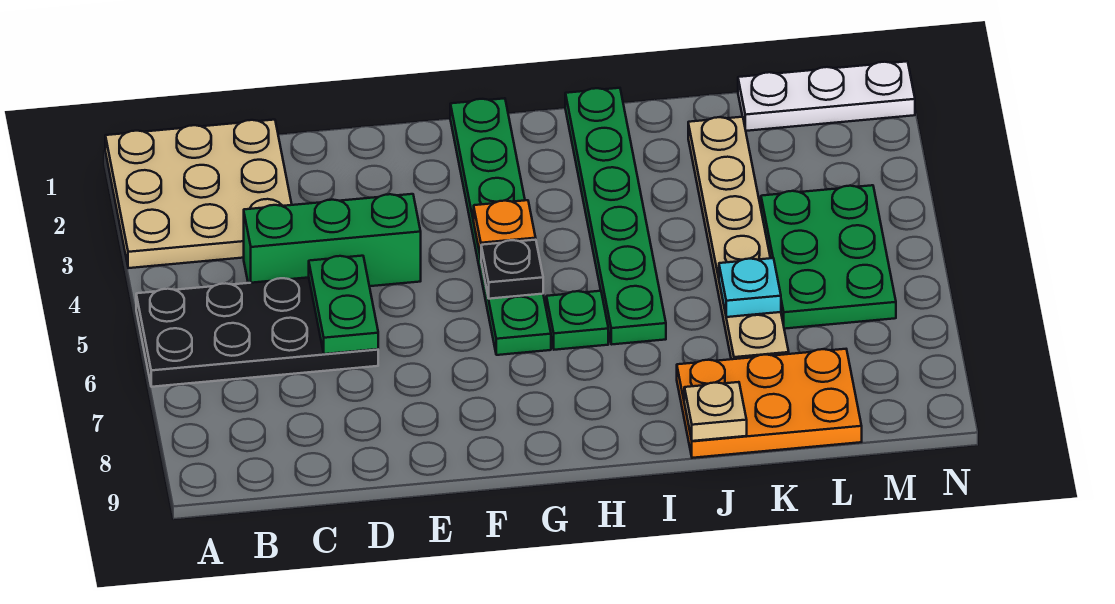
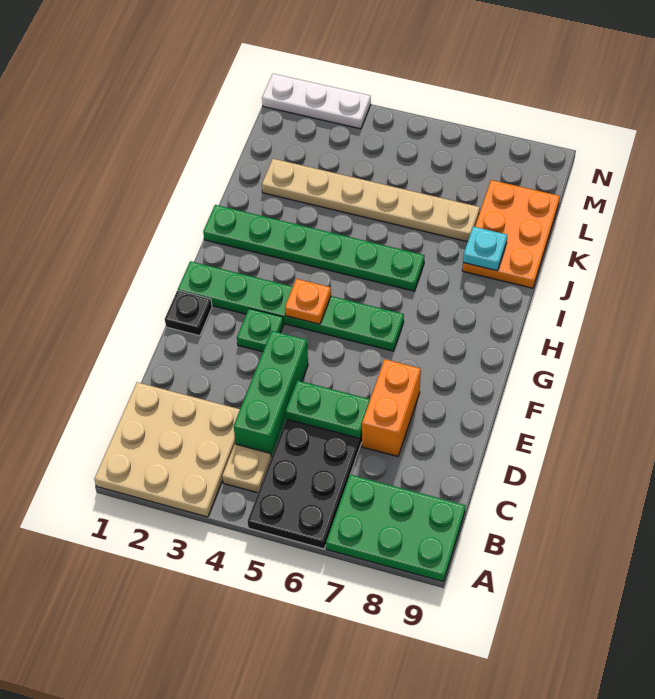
none -> orange 1x2 brick [362,359,421,456]
black 1x1 plate [481,240,543,299] -> black 1x1 plate moved to [165,290,212,336]
green 1x1 plate [546,291,608,350] -> green 1x1 plate moved to [237,309,284,352]
tan 1x1 plate [684,382,747,441] -> tan 1x1 plate moved to [222,444,271,493]
cyan 1x1 plate [719,258,781,317] -> cyan 1x1 plate moved to [463,227,507,271]
white 1x3 plate [738,61,915,131] -> white 1x3 plate turned to [262,74,371,129]
green 2x3 plate [761,185,896,329] -> green 2x3 plate moved to [326,475,465,582]

